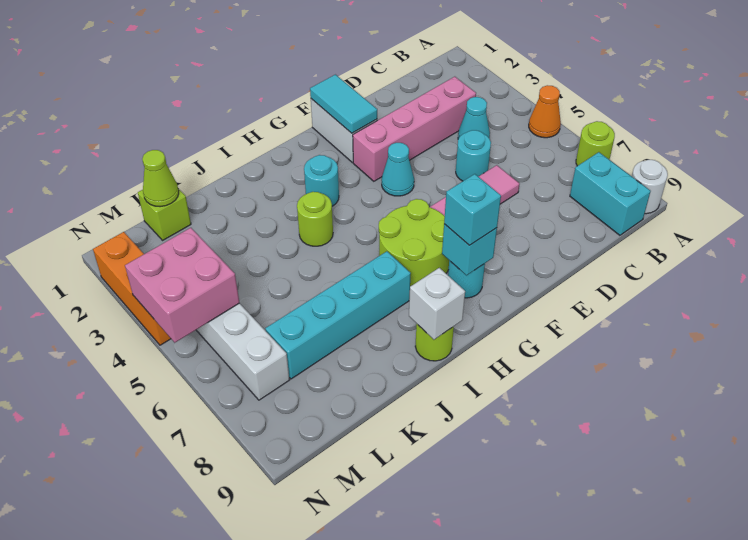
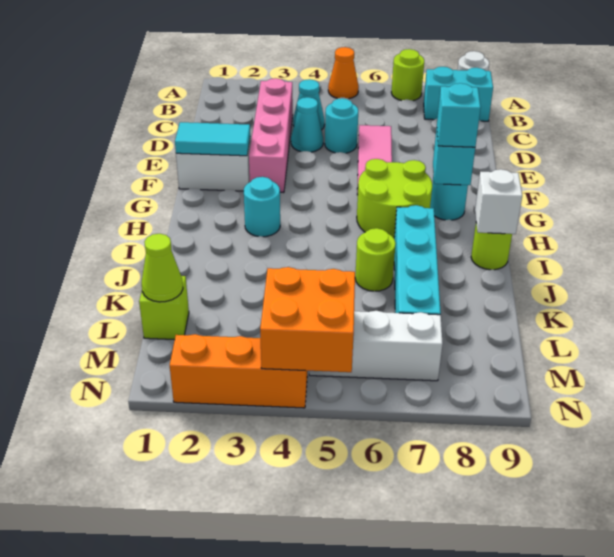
cyan 1x1 cone [382,143,414,196] -> cyan 1x1 cone moved to [291,97,323,152]
lime 1x1 round brick [297,192,333,246] -> lime 1x1 round brick moved to [355,228,396,291]
pink 2x2 brick [125,228,239,343] -> orange 2x2 brick [260,267,355,372]

